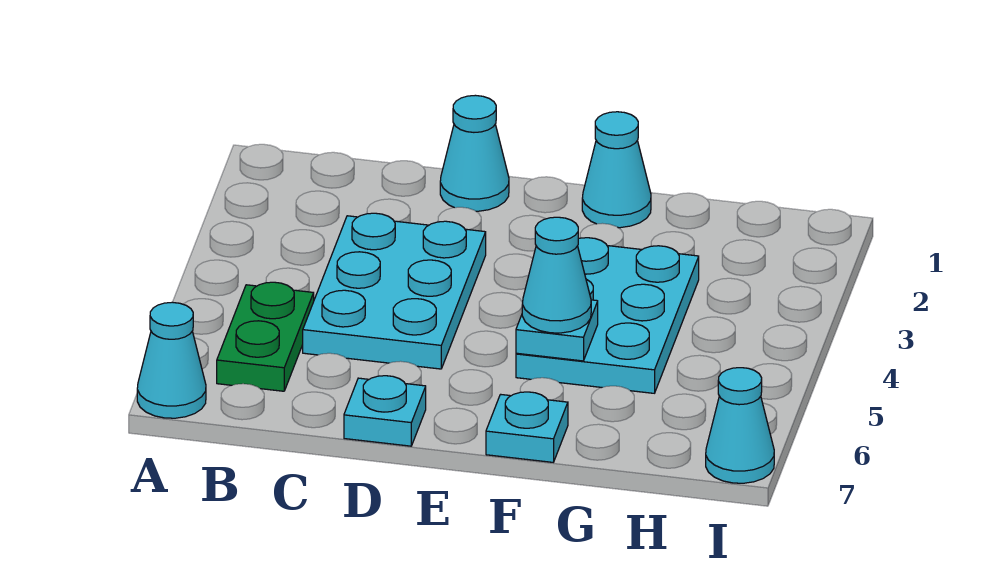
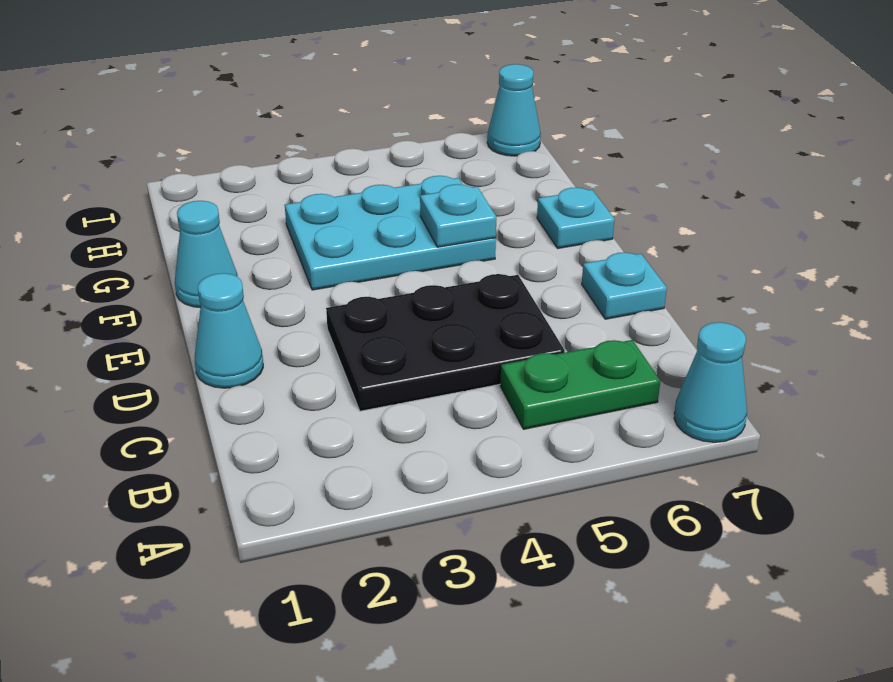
cyan 2x3 plate [303,213,486,369] -> black 2x3 plate [326,274,565,411]
cyan 1x1 cone [522,217,591,333] -> none

